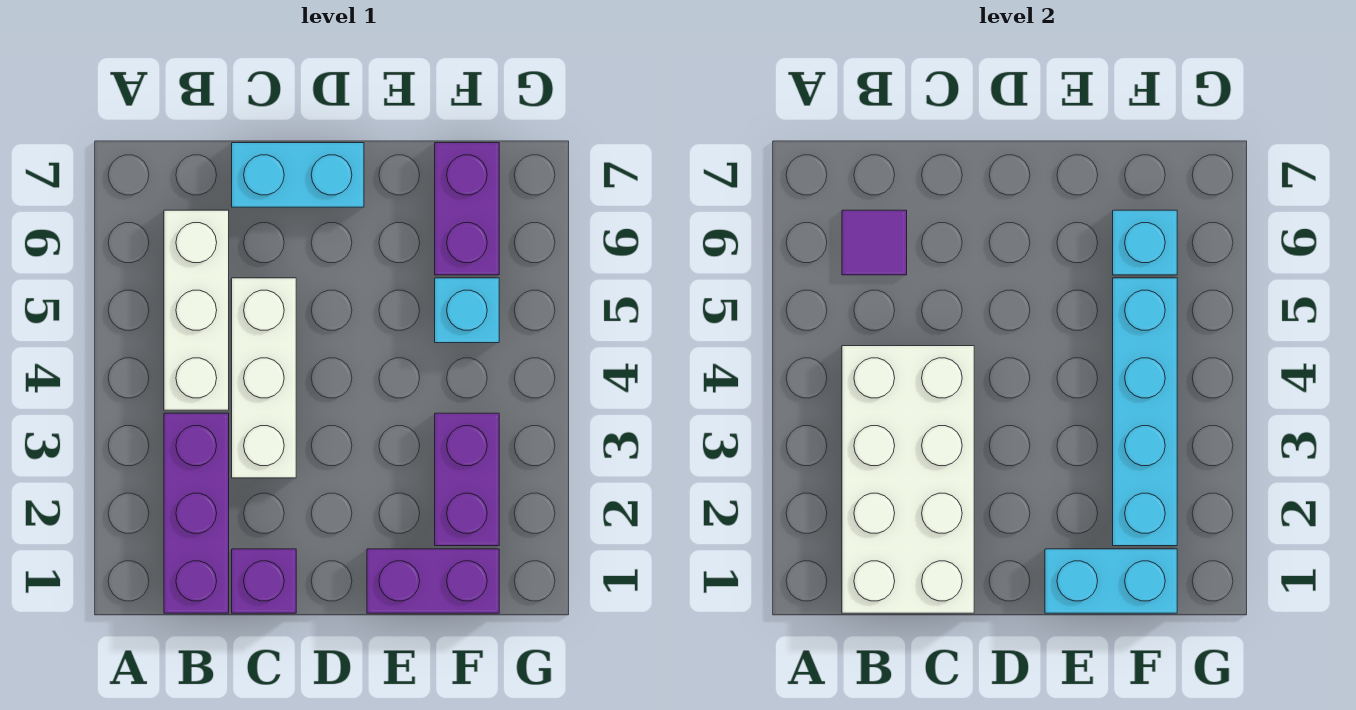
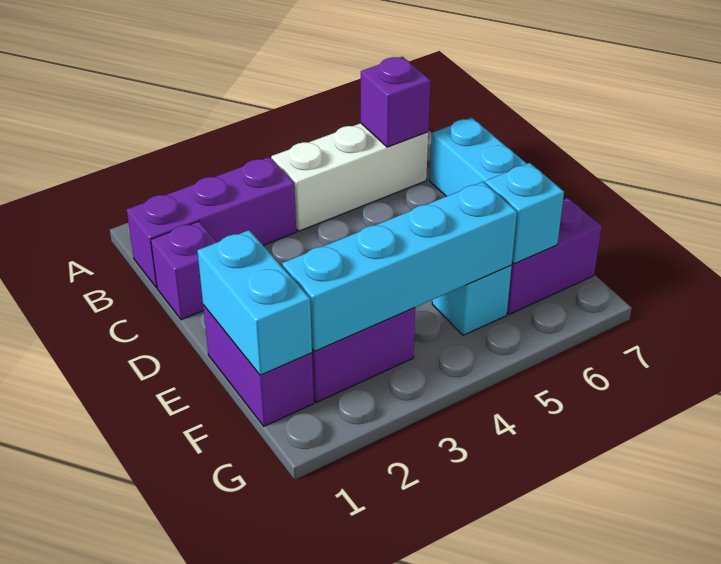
white 2x4 brick [842,346,974,613] -> none
purple 1x1 tile [842,210,907,275] -> purple 1x1 brick [361,57,430,147]
white 1x3 brick [232,278,296,478] -> none

